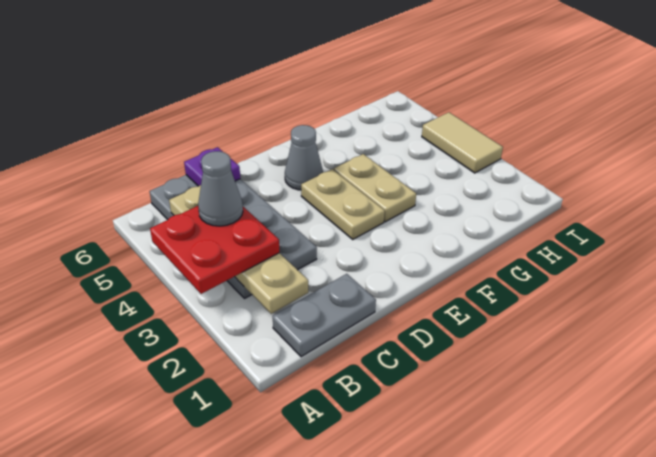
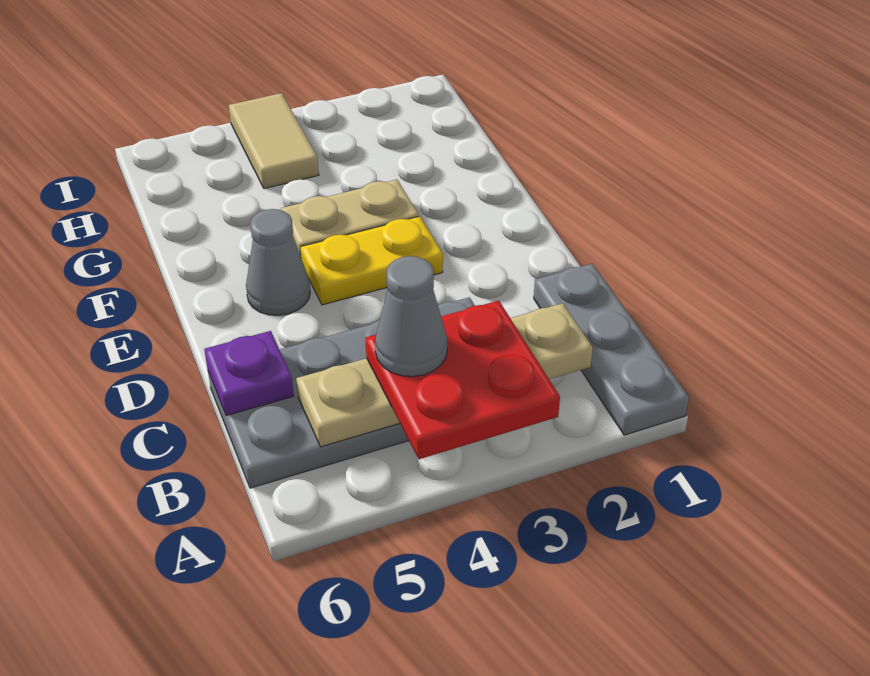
grey 1x2 plate [273,274,376,357] -> grey 1x3 plate [534,264,689,435]
tan 1x2 plate [301,169,385,239] -> yellow 1x2 plate [301,216,443,305]
tan 1x2 tile [422,112,503,173] -> tan 1x2 tile turned to [229,93,319,189]

